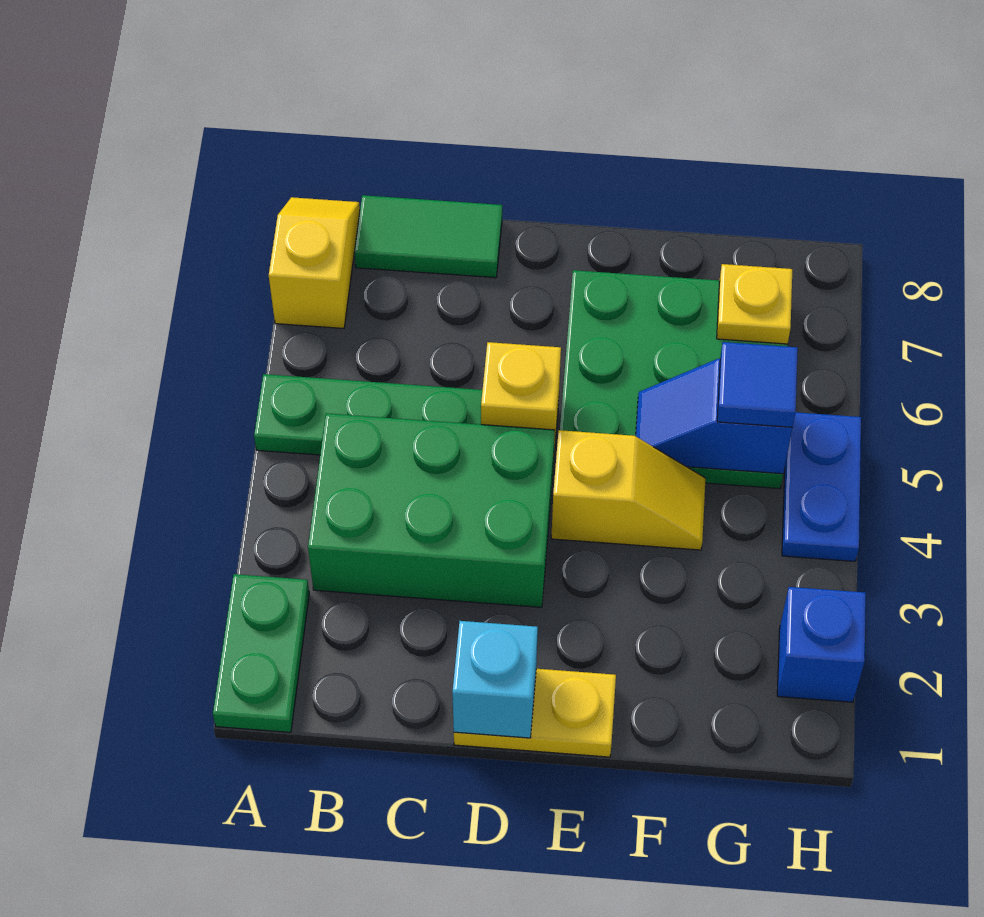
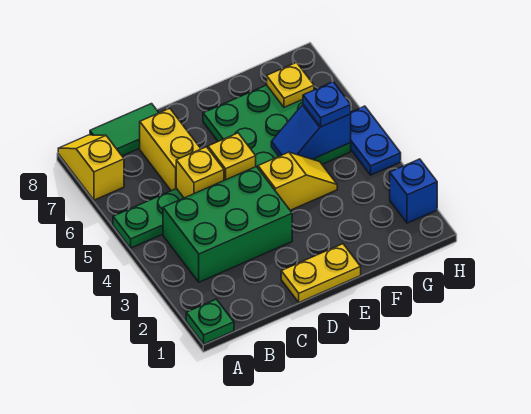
green 1x2 plate [213,574,309,732] -> green 1x1 plate [186,299,234,344]
none -> yellow 1x1 brick [176,147,224,198]
none -> yellow 1x2 brick [140,108,201,191]
cyan 1x1 brick [452,621,538,738] -> none
blue 1x1 tile [717,342,798,427] -> blue 1x1 plate [303,82,351,127]

